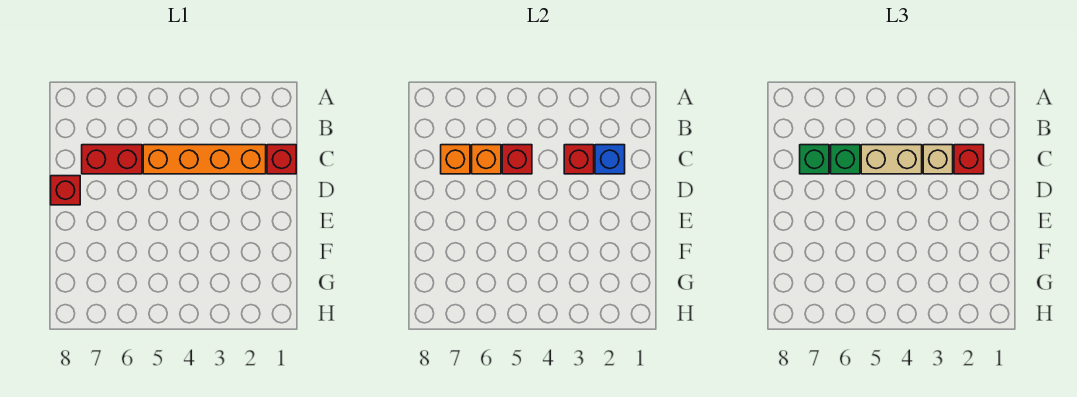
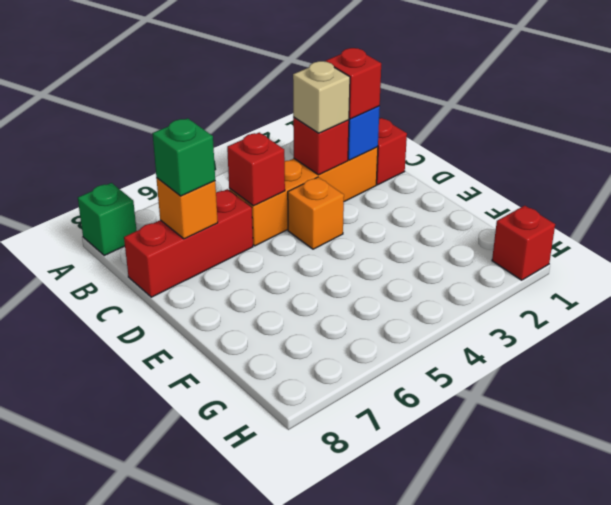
tan 1x2 brick [861,145,922,174] -> none
red 1x2 brick [82,145,142,174] -> red 1x3 brick [124,189,253,297]
orange 1x1 brick [472,145,501,174] -> orange 1x1 brick moved to [288,177,344,249]
green 1x1 brick [831,145,860,174] -> green 1x1 brick moved to [78,183,137,256]
red 1x1 brick [51,176,80,205] -> red 1x1 brick moved to [492,206,555,280]

